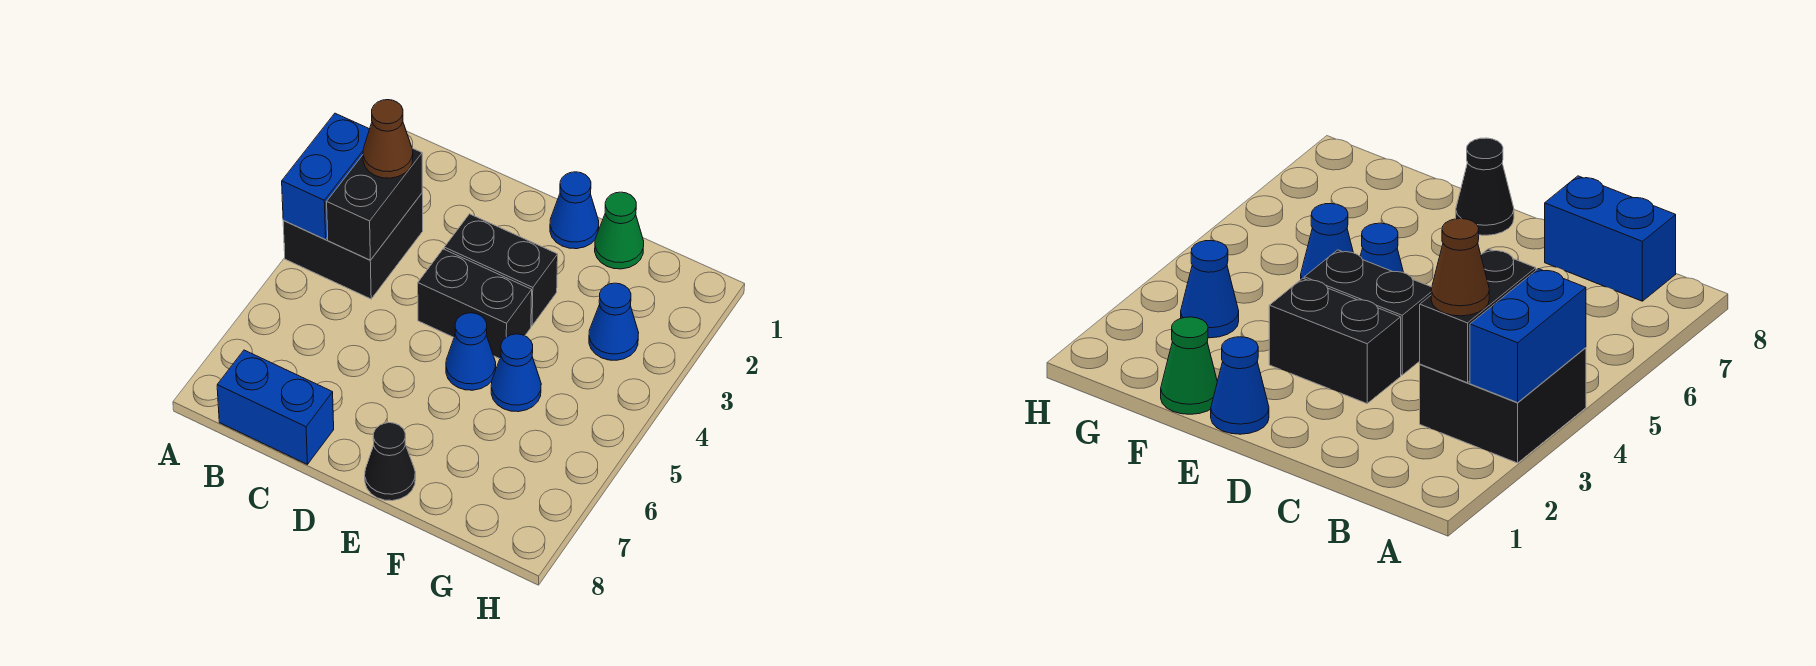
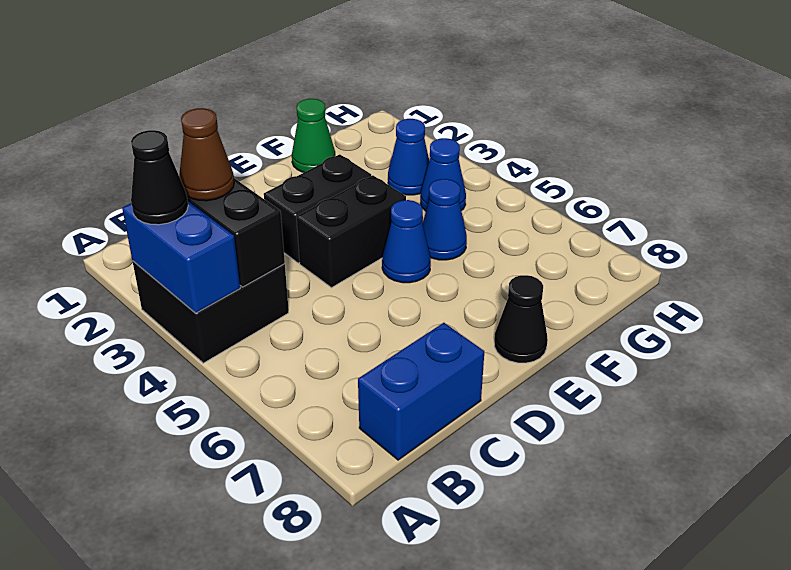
none -> black 1x1 cone [131,130,188,225]
blue 1x1 cone [550,172,599,249] -> blue 1x1 cone moved to [420,138,466,211]

